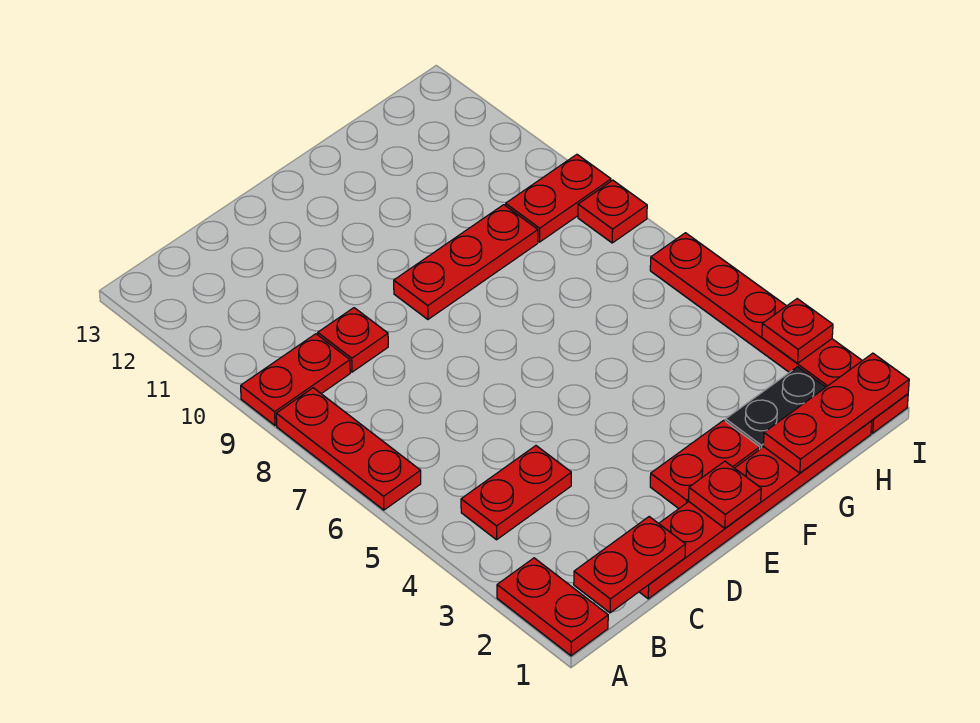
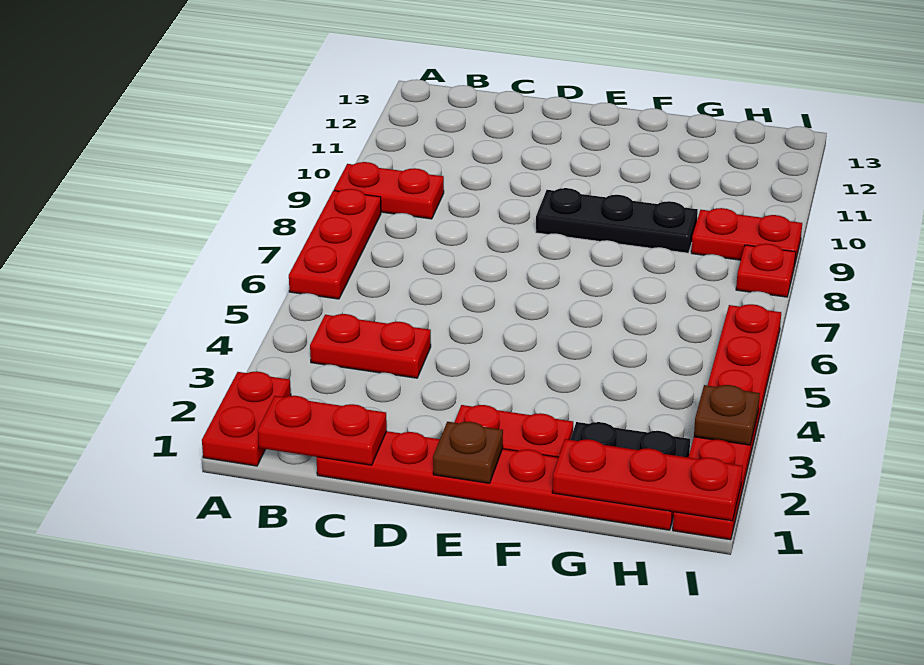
red 1x1 plate [318,308,388,372] -> none
red 1x1 plate [688,461,761,528] -> brown 1x1 plate [433,422,503,483]
red 1x3 plate [394,205,538,319] -> black 1x3 plate [536,188,698,253]
red 1x1 plate [762,299,833,363] -> brown 1x1 plate [694,385,760,445]

